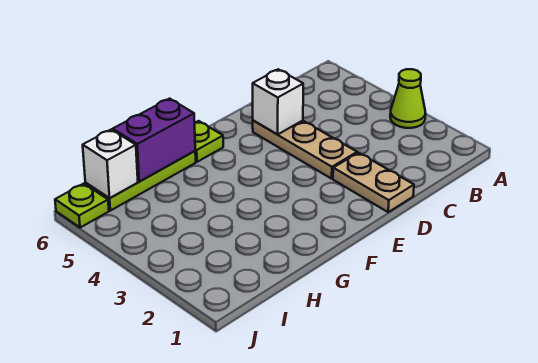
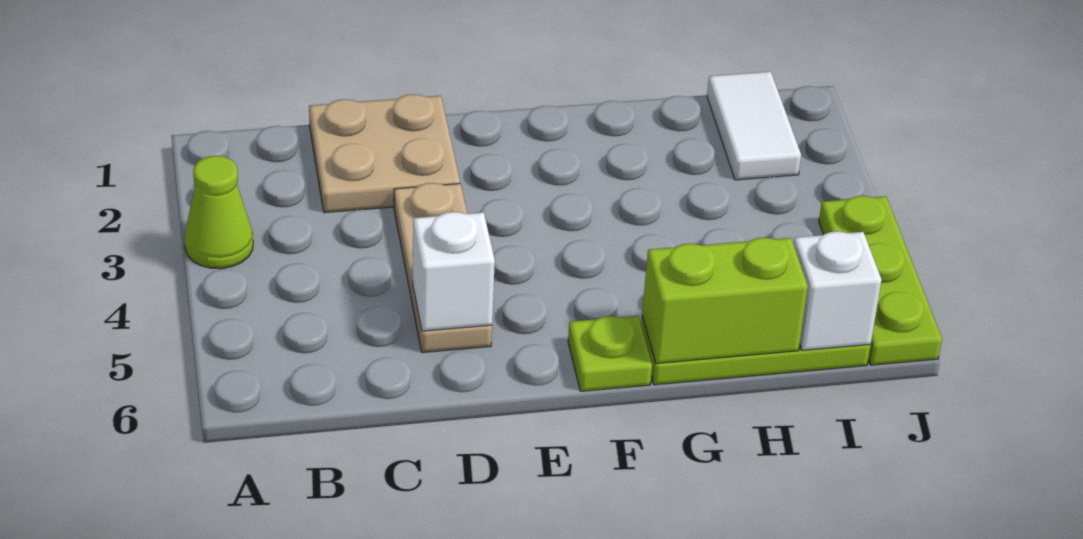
tan 1x2 plate [333,153,414,212] -> tan 2x2 plate [309,94,460,213]
purple 1x2 brick [113,99,195,181] -> lime 1x2 brick [642,237,808,364]
none -> white 1x2 tile [707,71,801,180]
lime 1x1 plate [55,184,109,228] -> lime 1x3 plate [819,196,942,365]

